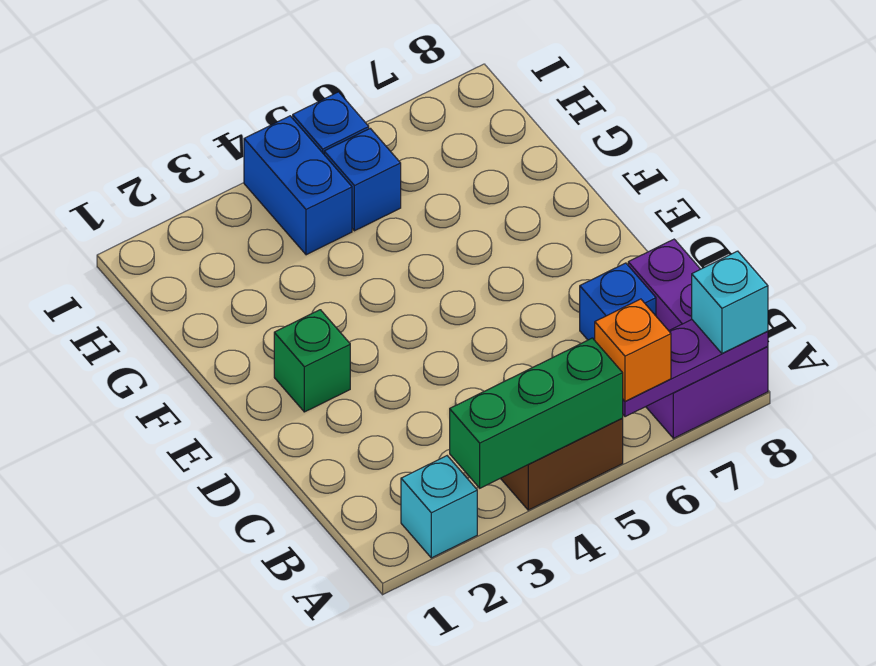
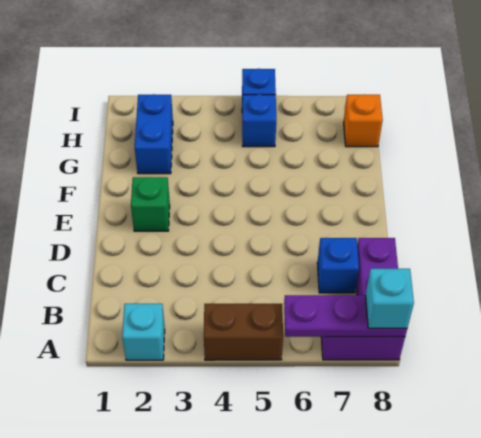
green 1x3 brick [450,338,623,488] -> none
orange 1x1 brick [595,299,671,402] -> orange 1x1 brick moved to [344,94,383,147]
blue 1x2 brick [244,116,352,255] -> blue 1x2 brick moved to [135,94,173,174]

